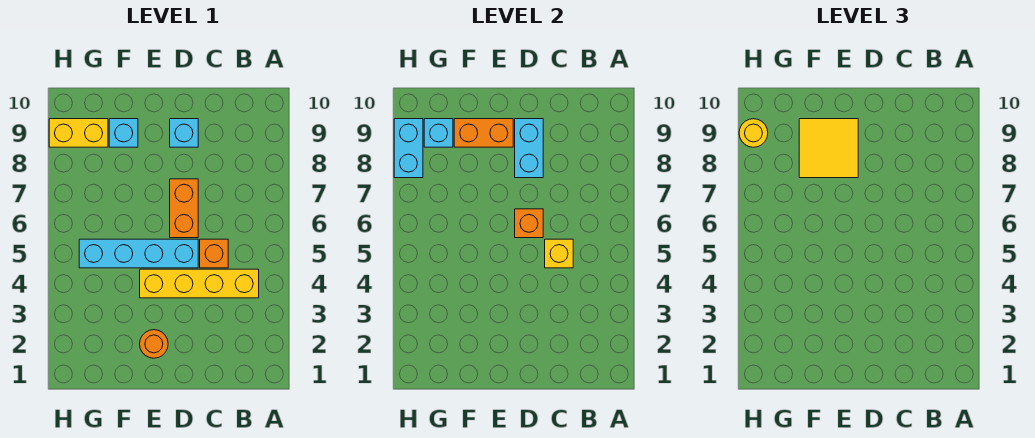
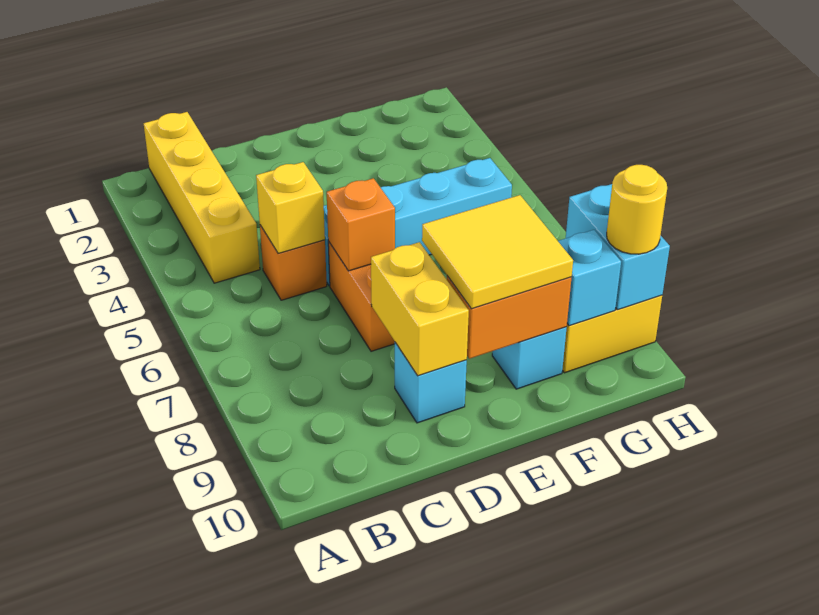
yellow 1x4 brick [140,269,259,298] -> yellow 1x4 brick turned to [144,112,260,283]
cyan 1x2 brick [515,119,543,178] -> yellow 1x2 brick [371,242,469,376]
orange 1x1 round brick [140,330,168,358] -> none

